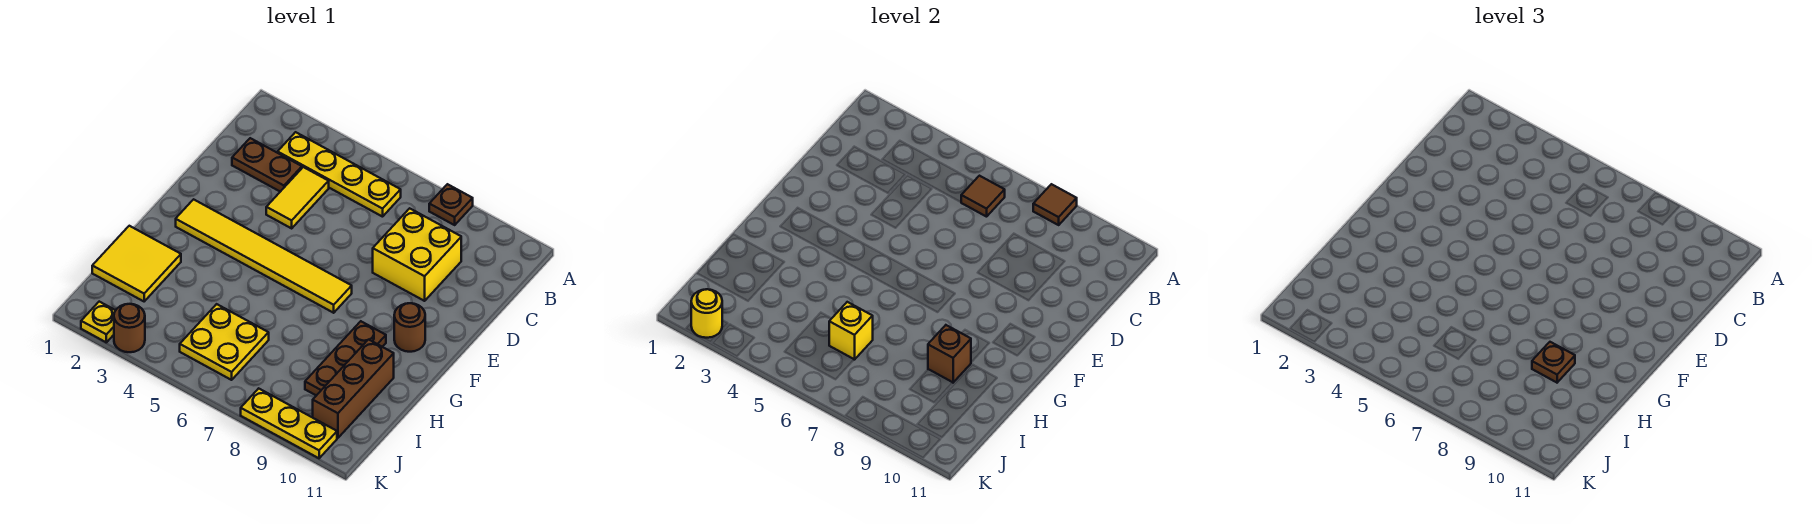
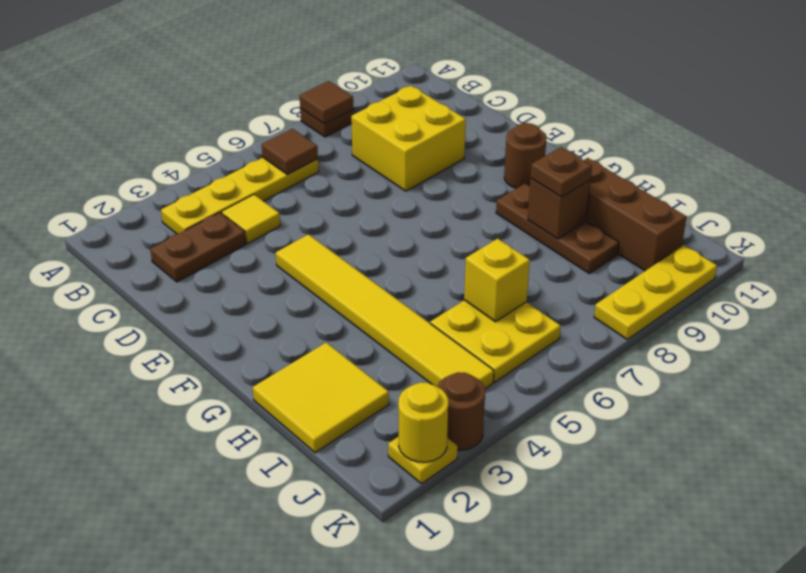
yellow 1x2 tile [266,167,329,228] -> yellow 1x1 tile [222,194,280,243]
yellow 1x6 tile [176,199,352,313] -> yellow 1x6 tile turned to [276,234,494,389]

